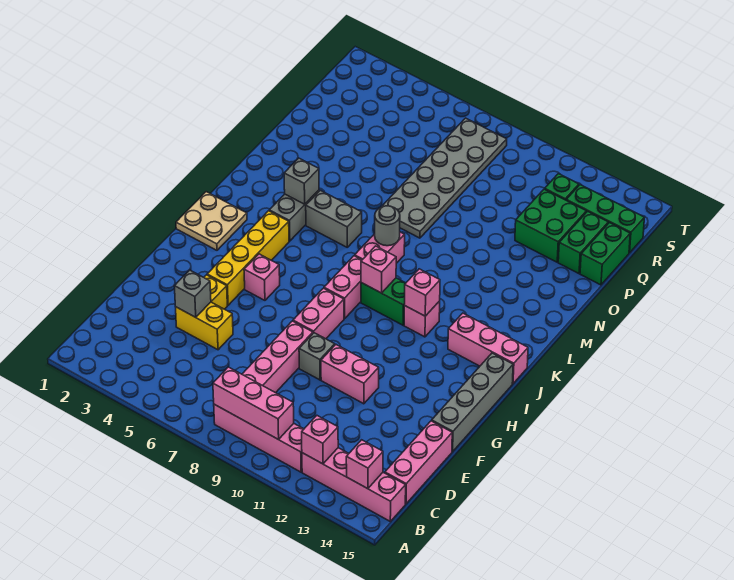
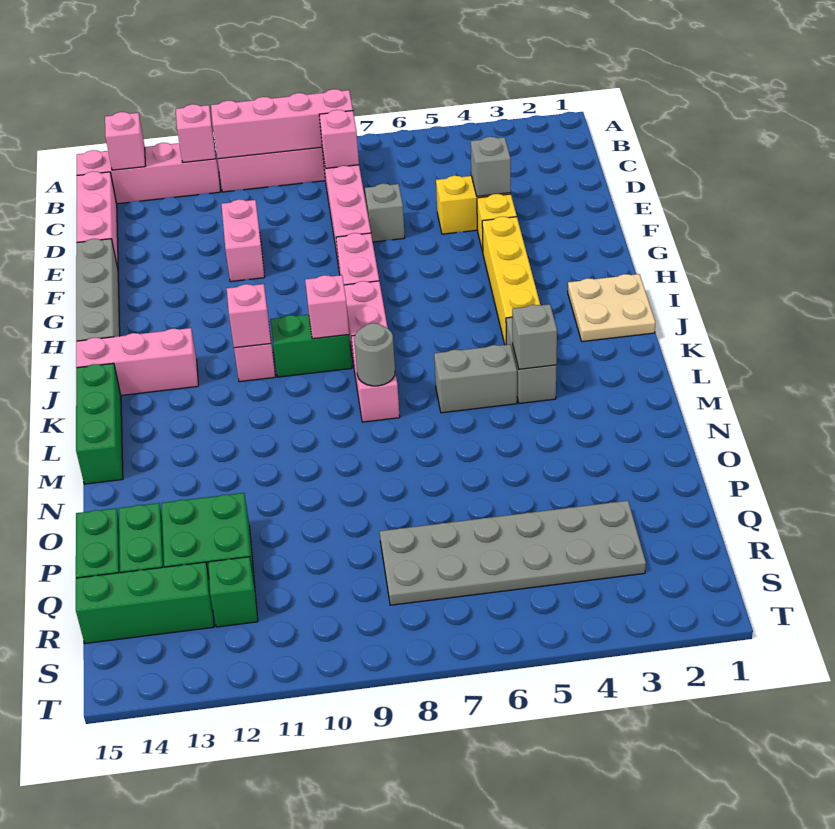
pink 1x3 brick [213,367,294,440] -> pink 1x4 brick [211,89,353,159]
grey 1x1 brick [299,333,335,380] -> grey 1x1 brick moved to [365,184,405,242]
pink 1x2 brick [321,345,379,404] -> pink 1x2 brick turned to [221,200,265,282]
pink 1x1 brick [244,254,280,300] -> pink 1x1 brick moved to [319,110,359,168]
none -> green 1x3 brick [76,363,123,484]
grey 2x6 plate [382,118,507,238] -> grey 2x6 plate turned to [380,501,646,605]

